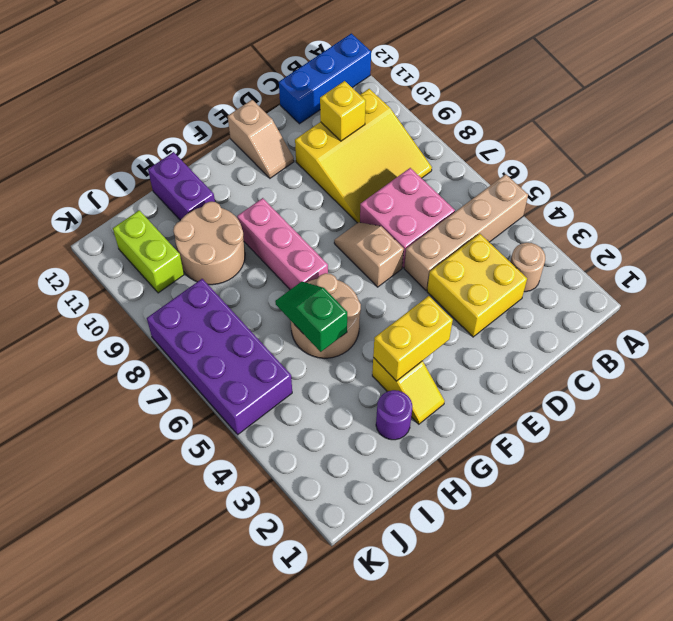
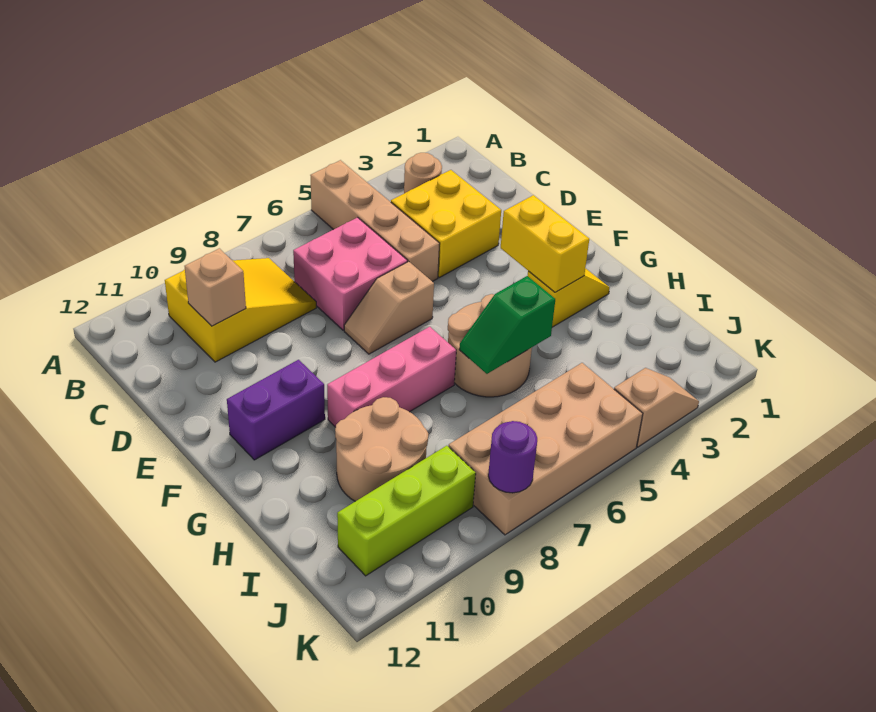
blue 1x3 brick [279,33,371,124] -> none
yellow 3x3 slope [295,89,432,223] -> yellow 2x3 slope [165,258,316,362]
yellow 1x1 brick [320,81,366,141] -> tan 1x1 brick [185,248,246,326]
tan 1x2 slope [228,100,294,178] -> tan 1x2 slope moved to [614,368,699,447]
purple 1x1 round brick [376,390,412,440] -> purple 1x1 round brick moved to [488,421,537,493]
purple 1x2 brick [148,152,215,220] -> purple 1x2 brick moved to [227,360,325,460]
purple 2x4 brick [147,279,292,435] -> tan 2x4 brick [448,363,643,535]
lime 1x2 brick [113,210,184,293] -> lime 1x3 brick [337,446,476,576]

